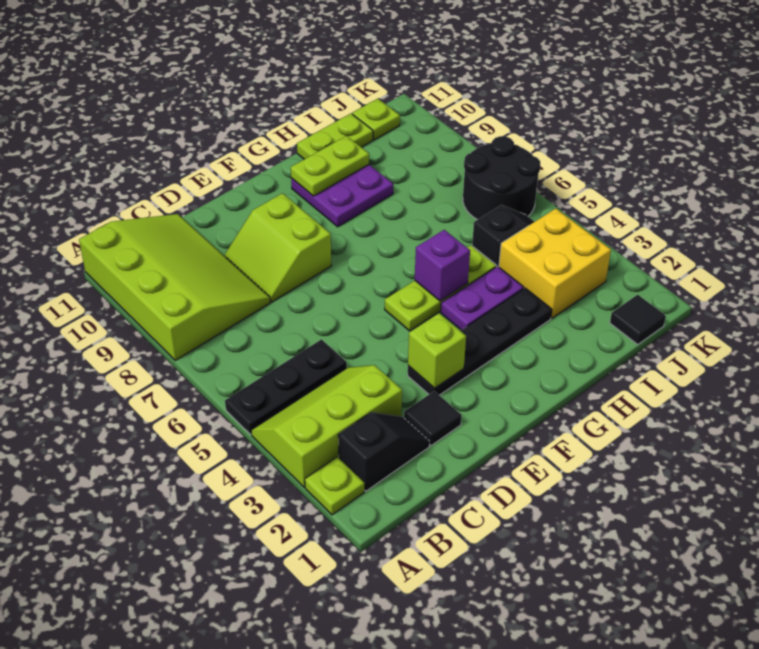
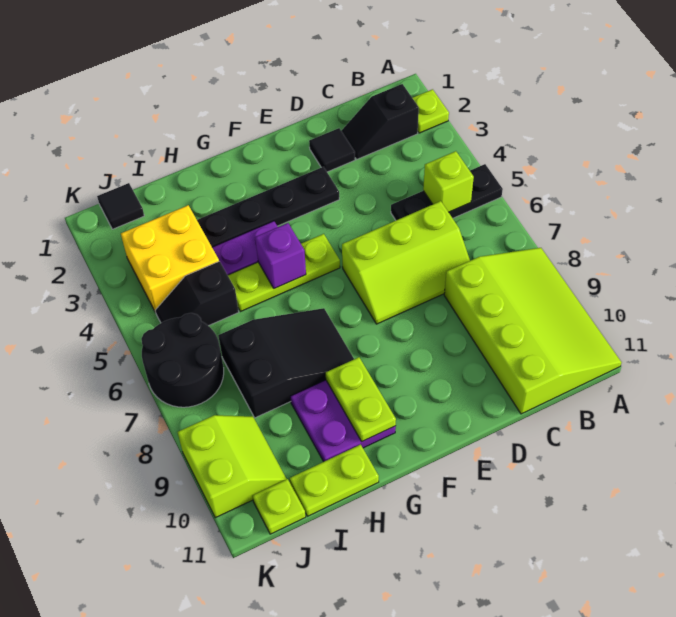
lime 2x3 slope [251,365,402,487] -> lime 2x3 slope moved to [342,201,470,324]
lime 3x4 slope [79,214,270,360] -> lime 3x4 slope turned to [444,248,622,414]
lime 2x2 slope [225,193,331,302] -> lime 2x2 slope moved to [178,415,286,518]
lime 1x1 brick [408,313,466,388] -> lime 1x1 brick moved to [423,151,474,212]
none -> black 2x3 slope [218,308,354,418]
lime 1x2 plate [291,136,369,196] -> lime 1x2 plate turned to [326,357,396,441]

